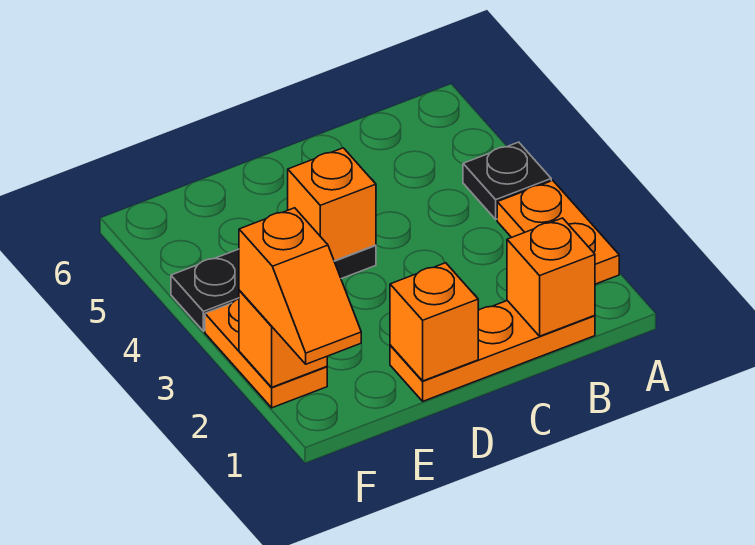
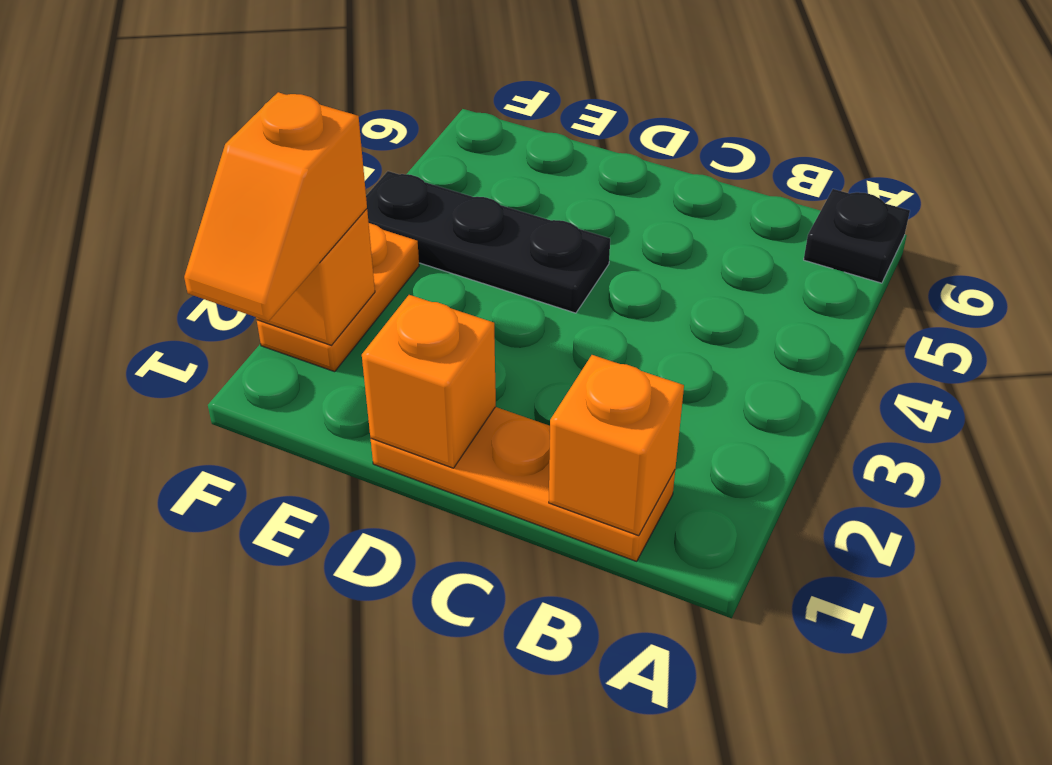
orange 1x2 plate [497,181,619,284] -> none
black 1x1 plate [463,142,551,219] -> black 1x1 plate moved to [804,189,910,283]
orange 1x1 brick [288,148,376,261] -> none

